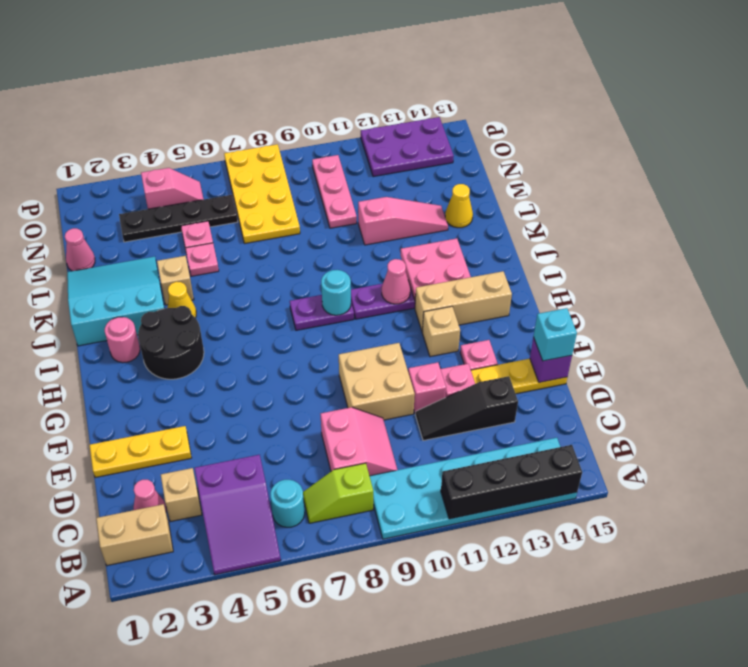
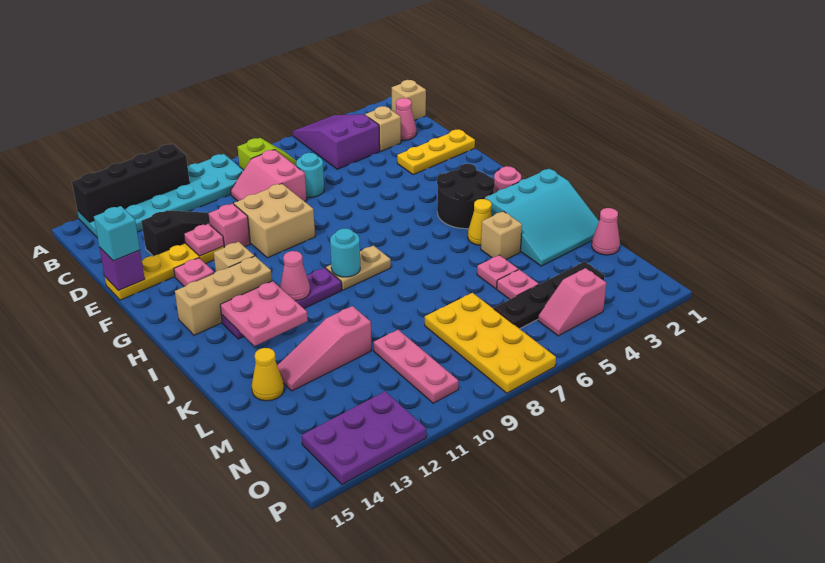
tan 1x2 brick [96,504,173,566] -> tan 1x1 brick [392,80,426,121]
cyan 1x1 round brick [270,480,305,527] -> cyan 1x1 round brick moved to [296,153,324,197]
purple 1x2 plate [290,295,354,330] -> tan 1x2 plate [326,246,391,290]

